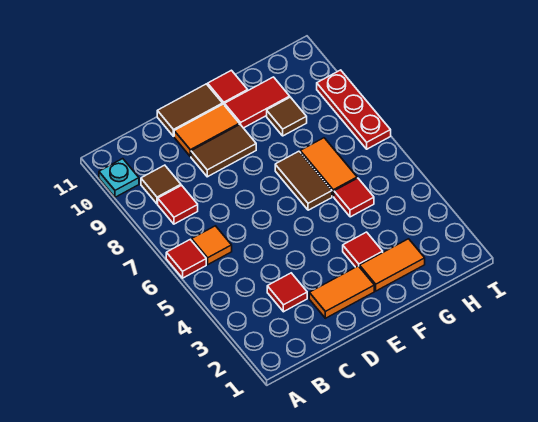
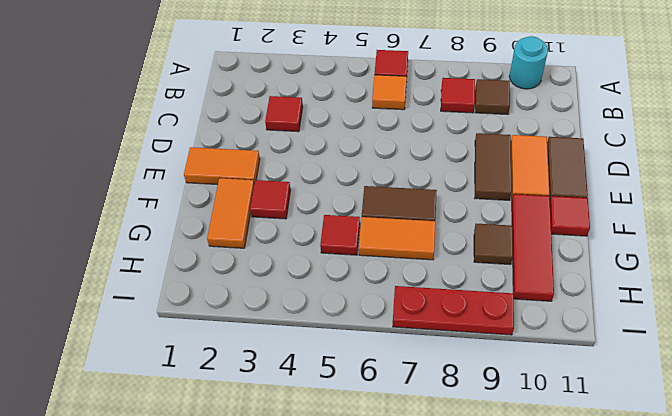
cyan 1x1 plate [99,159,139,197] -> cyan 1x1 round brick [509,36,548,89]
orange 1x2 tile [309,266,374,318] -> orange 1x2 tile turned to [184,147,260,185]
red 1x2 tile [225,77,290,128] -> red 1x3 tile [512,194,554,301]

